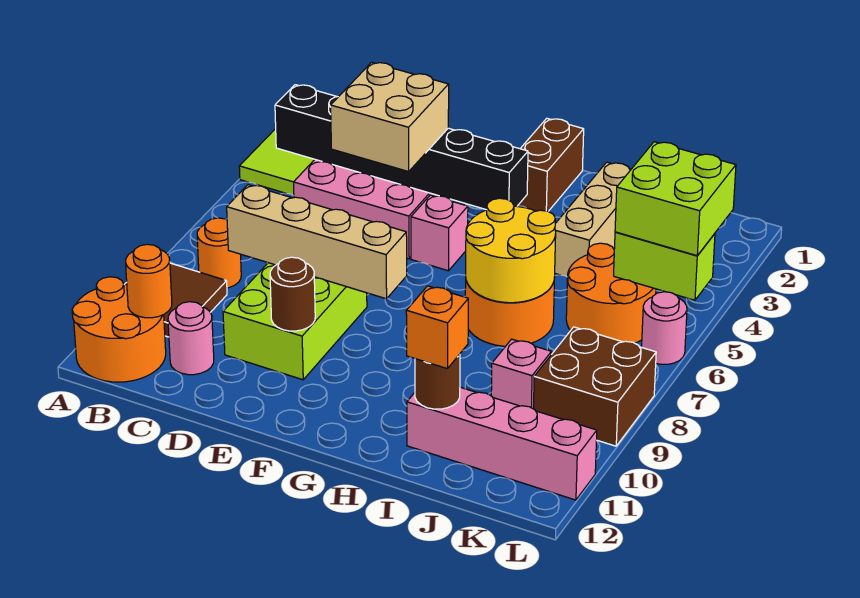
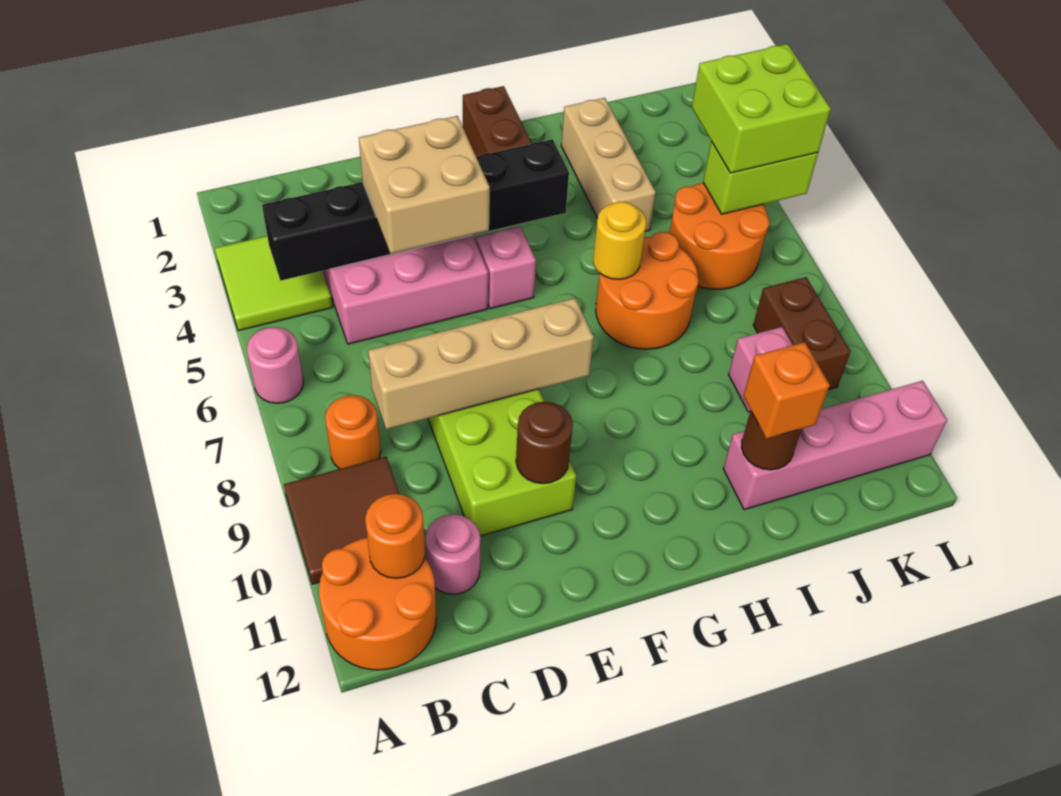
yellow 2x2 round brick [466,198,556,303] -> yellow 1x1 round brick [593,202,646,279]
brown 2x2 brick [534,327,656,446] -> brown 1x2 brick [753,277,851,390]
pink 1x1 round brick [642,292,687,364] -> pink 1x1 round brick moved to [247,327,304,403]

